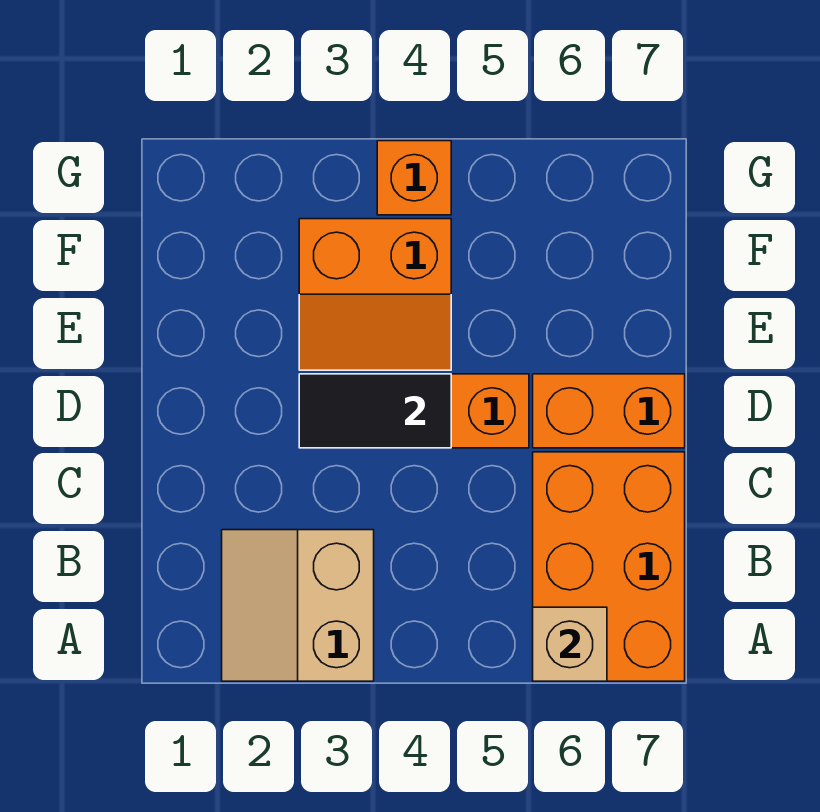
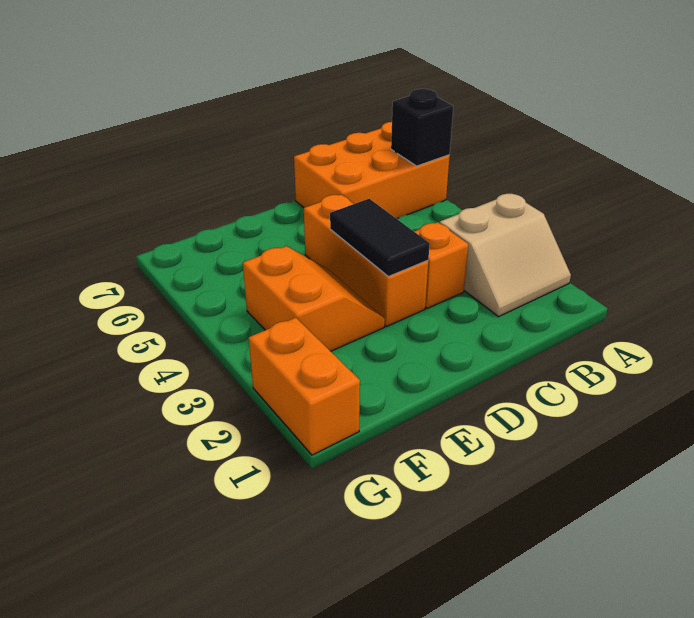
tan 1x1 brick [533,607,607,681] -> black 1x1 brick [391,89,453,166]
orange 1x2 brick [533,374,685,448] -> orange 1x2 brick moved to [249,318,360,455]
orange 1x1 brick [377,141,451,215] -> orange 1x1 brick moved to [414,222,468,308]

